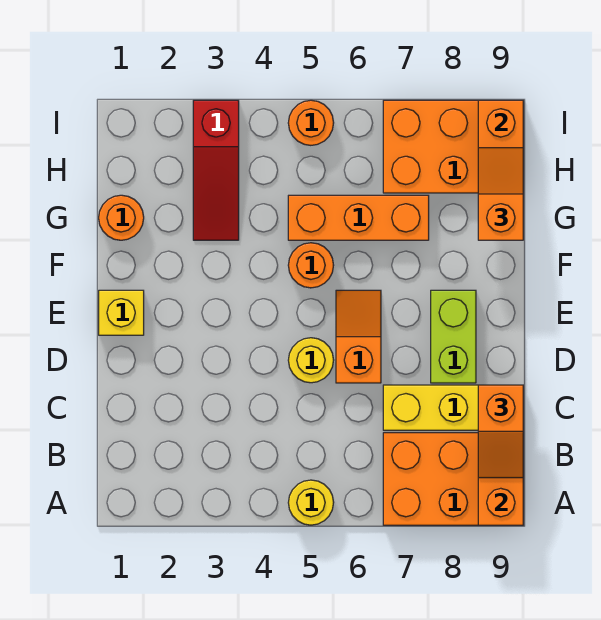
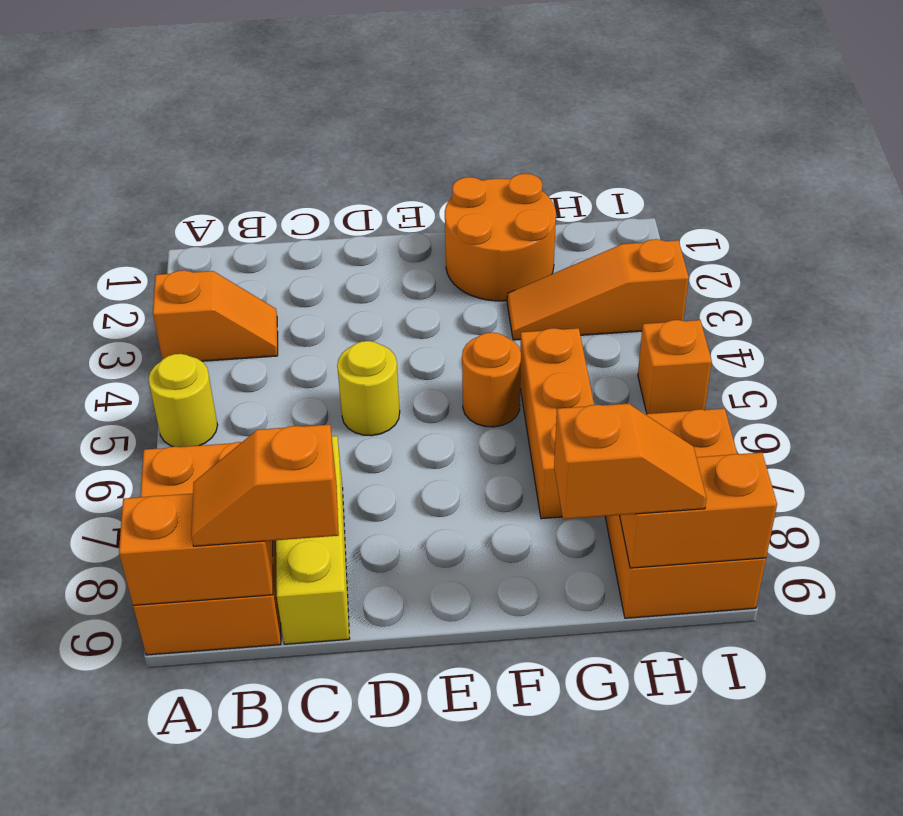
orange 1x2 slope [336,290,381,383] -> orange 1x2 slope moved to [153,270,278,361]
lime 1x2 brick [431,290,476,383] -> none
yellow 1x1 brick [99,290,144,335] -> none
orange 1x1 round brick [99,195,144,240] -> orange 2x2 round brick [445,174,556,301]
red 1x3 slope [193,100,239,240] -> orange 1x3 slope [507,239,689,340]
orange 1x1 round brick [288,100,334,145] -> orange 1x1 brick [638,320,712,414]

